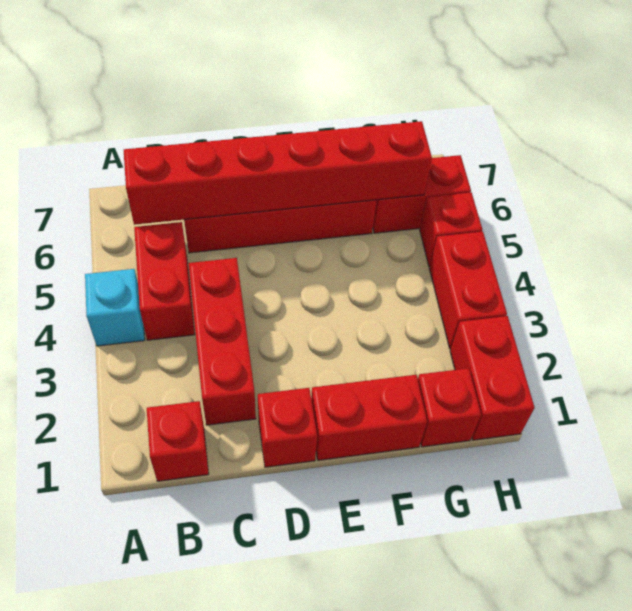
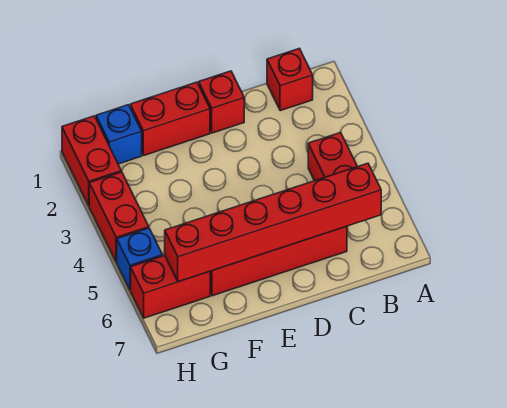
cyan 1x1 brick [85,269,145,346] -> none
red 1x3 brick [189,258,256,425] -> none
red 1x1 brick [418,368,481,447] -> blue 1x1 brick [96,105,142,164]
red 1x1 brick [420,192,482,267] -> blue 1x1 brick [117,228,162,290]

